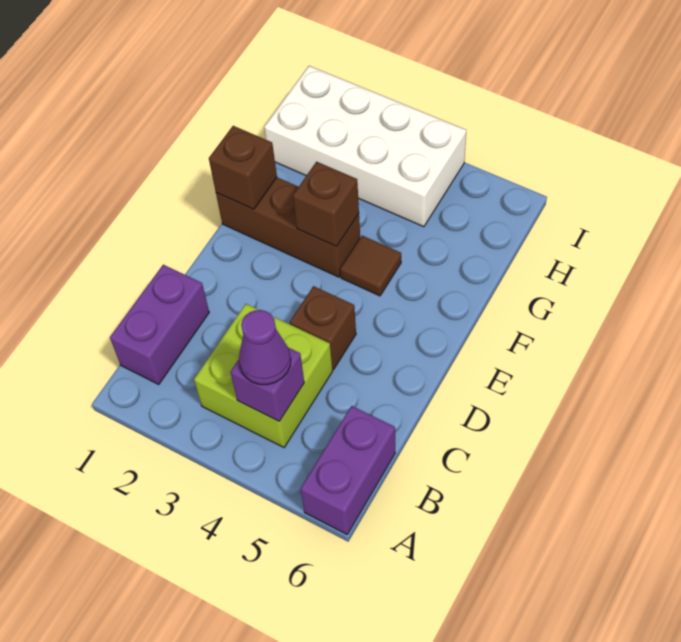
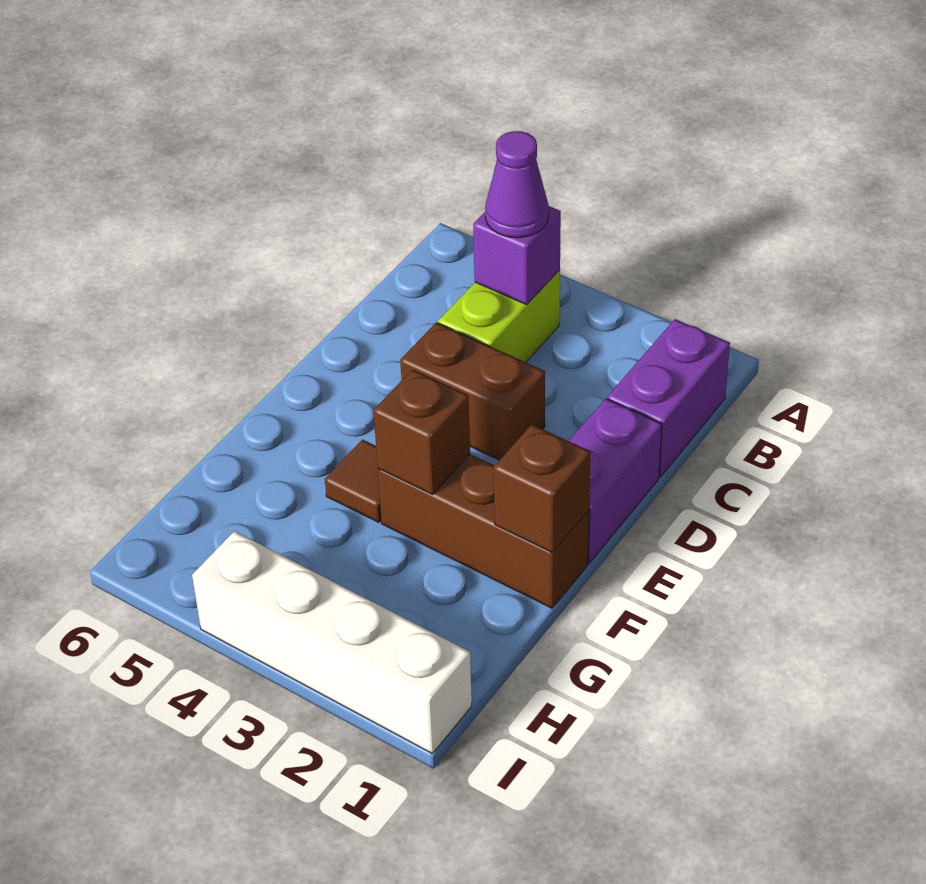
purple 1x2 brick [301,406,395,534] -> purple 1x2 brick moved to [569,399,662,563]
lime 2x2 brick [194,304,333,447] -> lime 1x2 brick [438,270,560,362]
brown 1x1 brick [290,286,356,369] -> brown 1x2 brick [400,322,545,460]
white 2x4 brick [264,66,466,227] -> white 1x4 brick [192,531,472,753]

